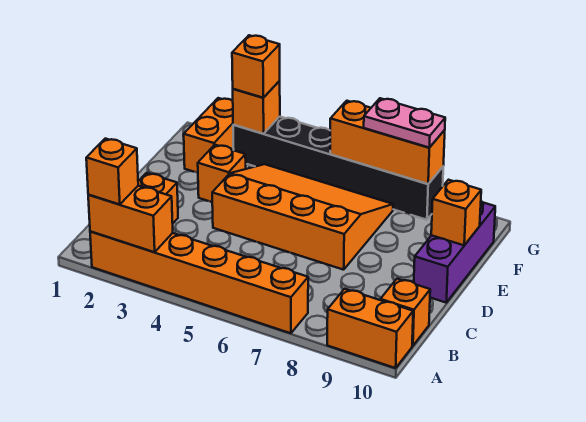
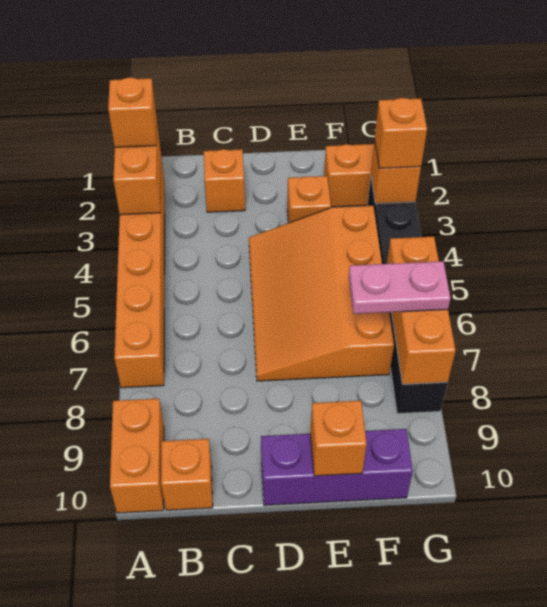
orange 3x4 slope [212,164,393,270] -> orange 3x4 slope turned to [249,206,394,381]
pink 1x2 plate [364,98,445,148] -> pink 1x2 plate turned to [349,261,450,314]

